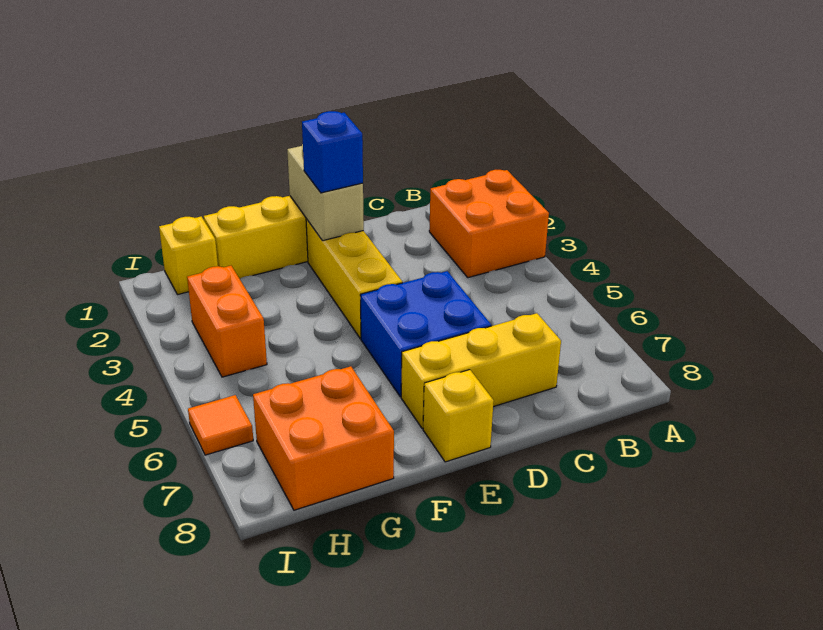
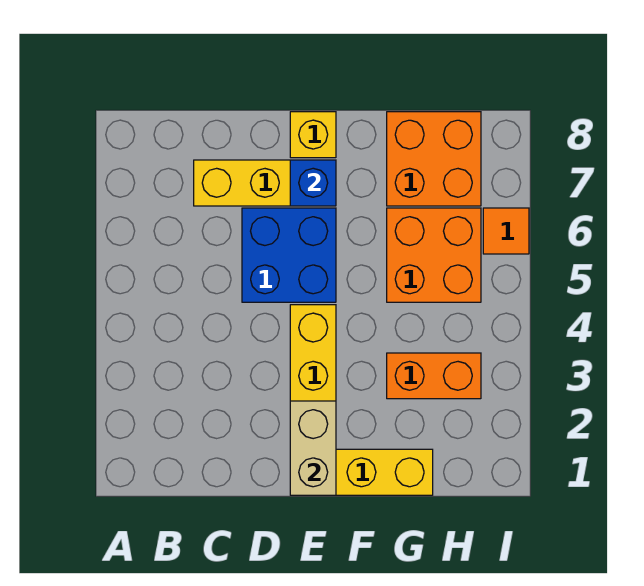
orange 2x2 brick [429,170,549,278] -> orange 2x2 brick moved to [387,208,481,302]
blue 1x1 brick [302,111,363,193] -> blue 1x1 brick moved to [290,160,336,206]
yellow 1x1 brick [159,217,218,295] -> none
orange 1x2 brick [187,266,267,377] -> orange 1x2 brick turned to [387,353,481,399]

